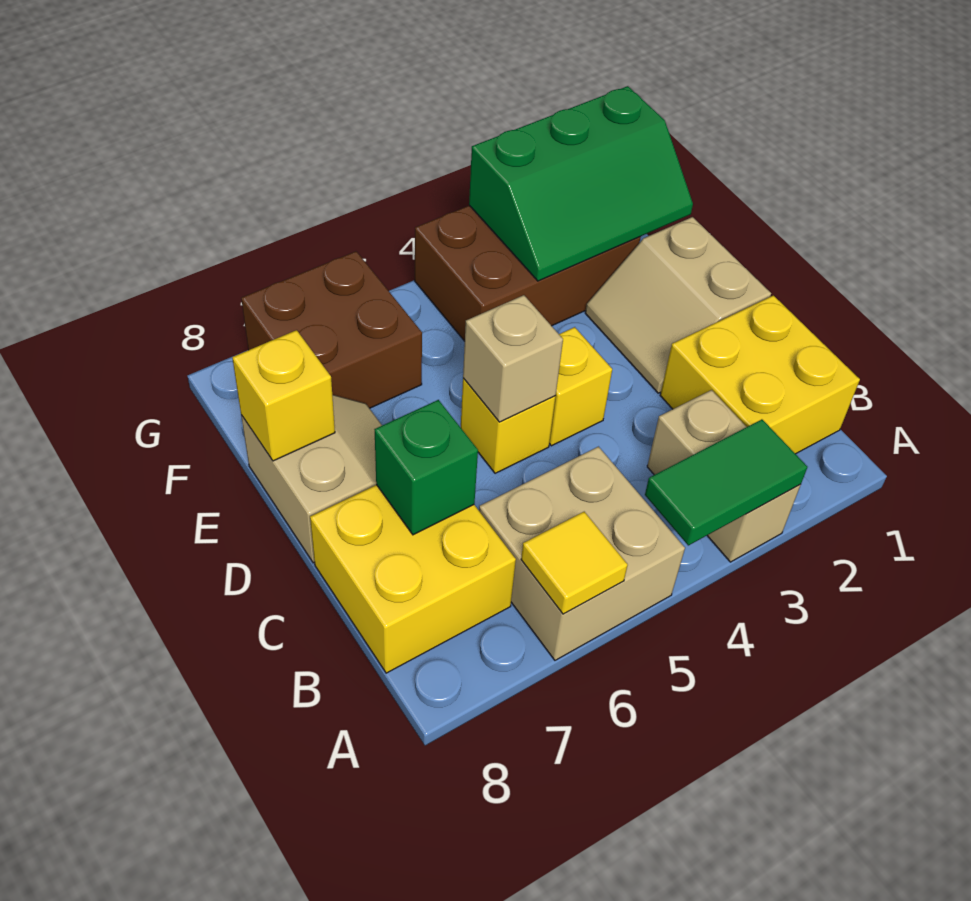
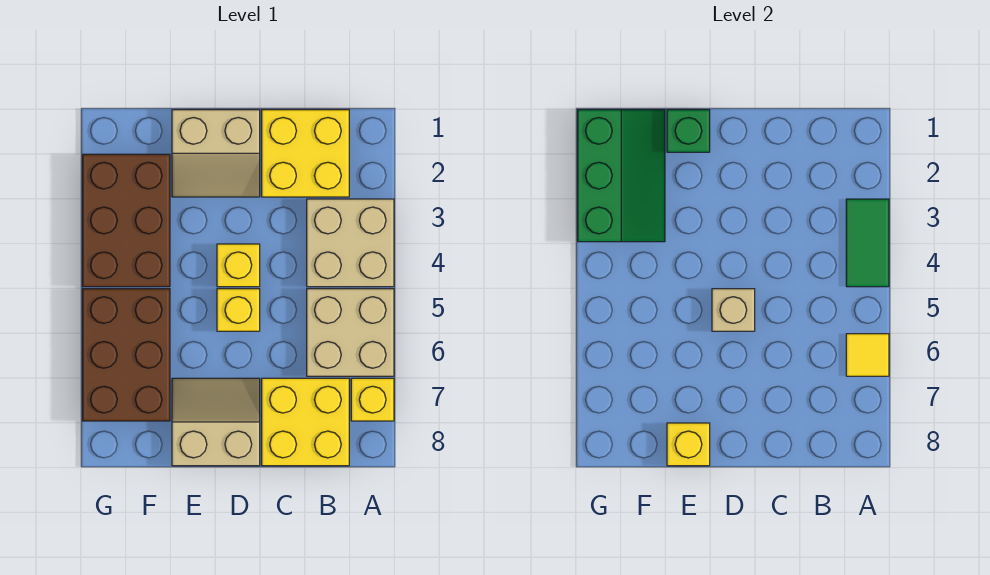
tan 1x2 brick [647,390,801,562] -> tan 2x2 brick [307,199,394,287]
none -> yellow 1x1 brick [351,378,394,421]
green 1x1 brick [375,400,478,535] -> green 1x1 brick moved to [667,110,710,152]
brown 2x2 brick [241,251,422,408] -> brown 2x3 brick [83,289,170,421]

